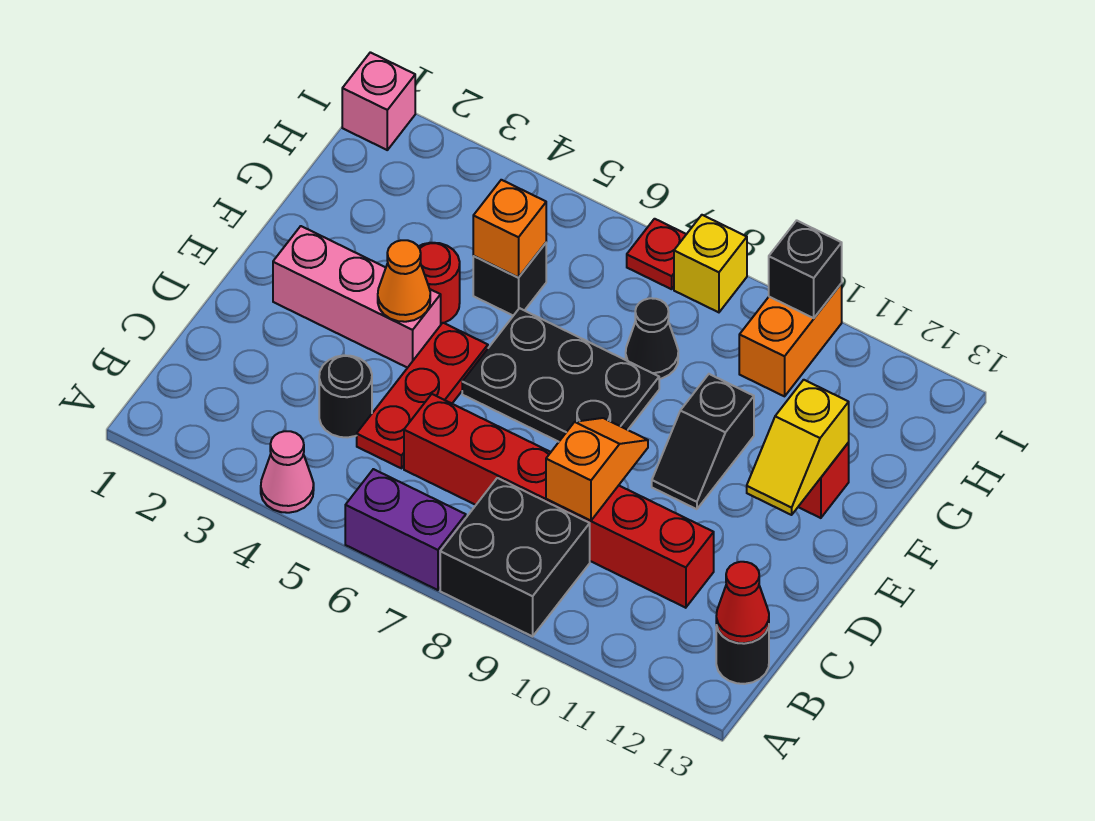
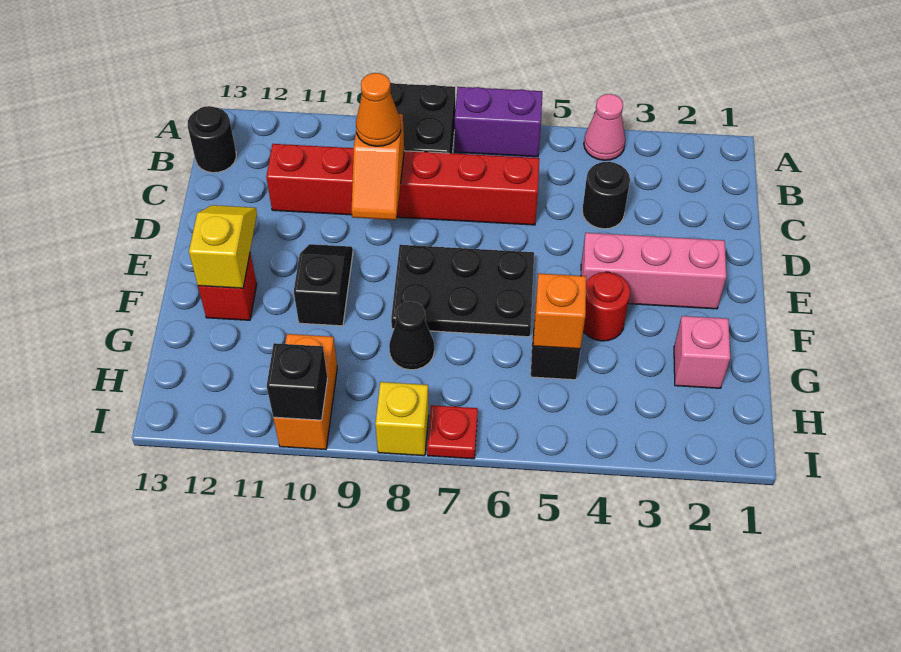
red 1x1 cone [716,562,769,643] -> none
red 1x3 plate [357,323,488,468] -> none
orange 1x1 cone [378,240,430,322] -> orange 1x1 cone moved to [356,73,401,146]
pink 1x1 brick [342,52,415,150] -> pink 1x1 brick moved to [674,316,730,388]

